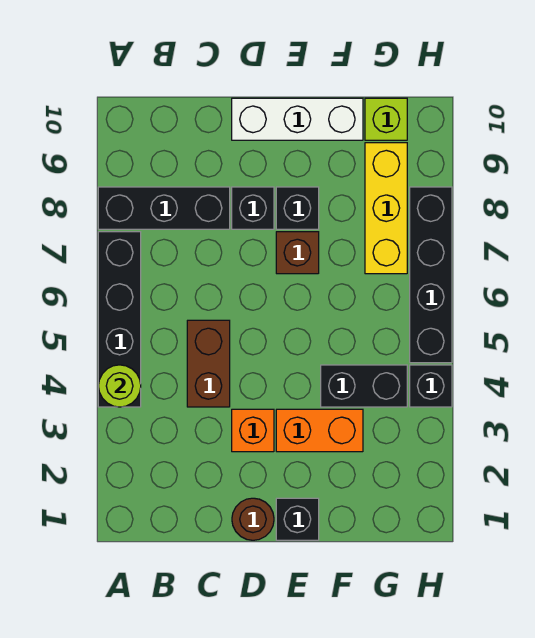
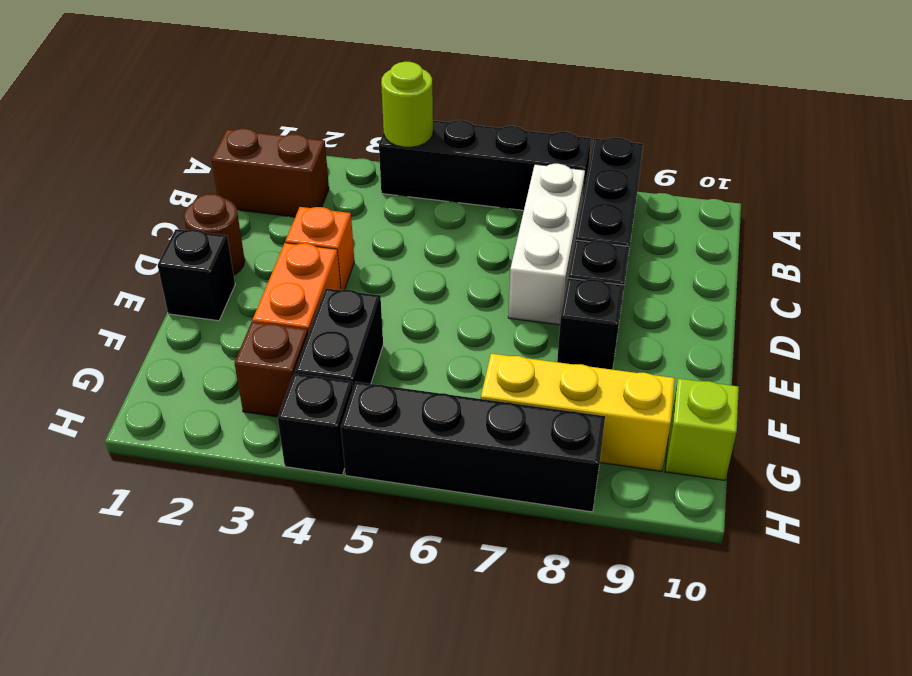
brown 1x2 brick [187,320,230,407] -> brown 1x2 brick moved to [211,128,329,217]
white 1x3 brick [232,98,363,140] -> white 1x3 brick moved to [508,164,585,325]
brown 1x1 brick [276,232,319,274] -> brown 1x1 brick moved to [235,322,308,417]

